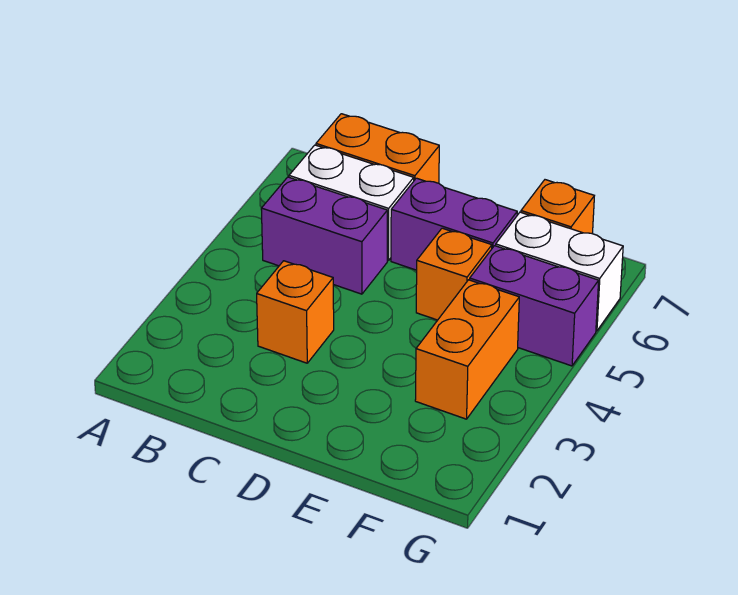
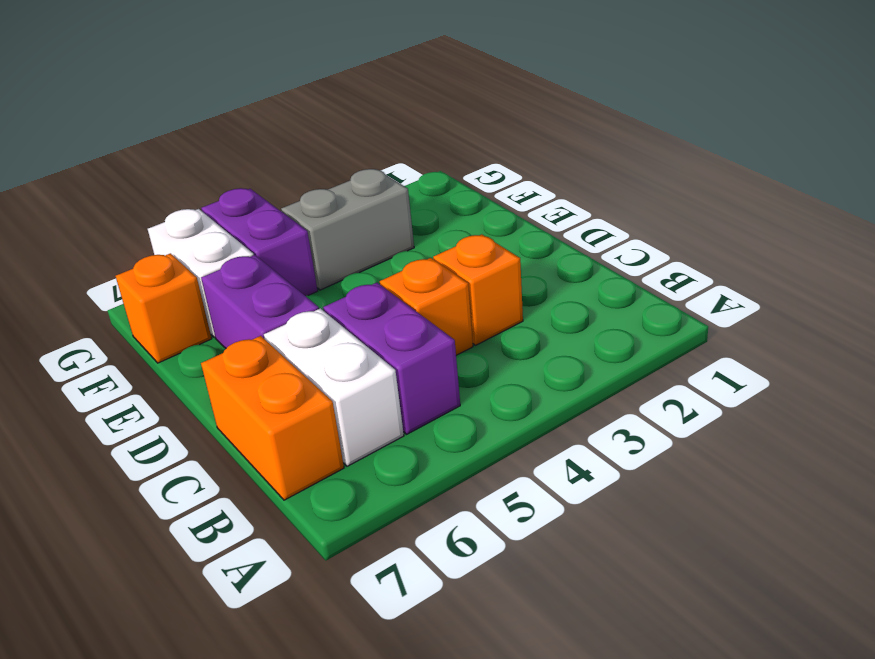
orange 1x1 brick [416,228,492,320] -> orange 1x1 brick moved to [380,258,473,355]
orange 1x2 brick [415,280,519,419] -> grey 1x2 brick [281,169,414,290]

